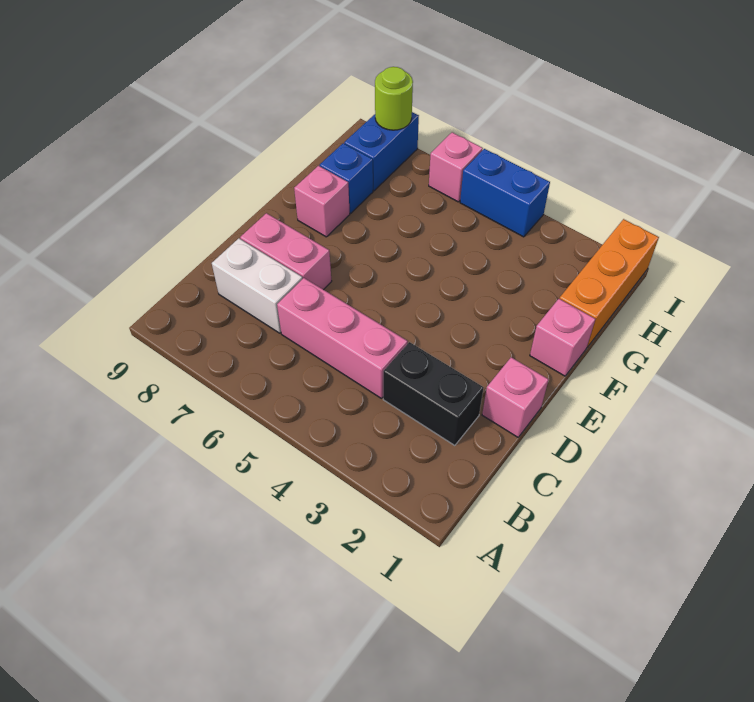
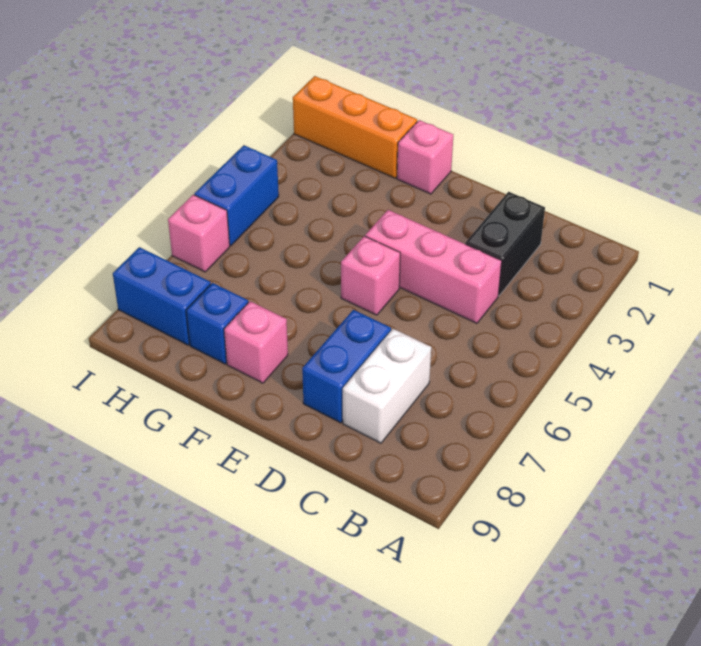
pink 1x3 brick [277,278,408,398] -> pink 1x3 brick turned to [365,210,502,323]
pink 1x1 brick [482,357,549,437] -> pink 1x1 brick moved to [341,236,400,315]
pink 1x2 brick [240,213,332,290] -> blue 1x2 brick [302,310,391,423]
lime 1x1 round brick [375,67,413,130] -> none

